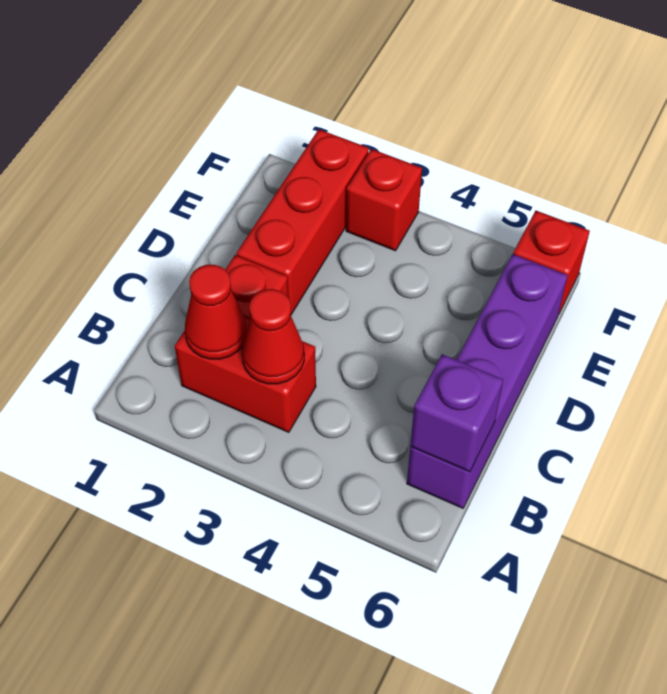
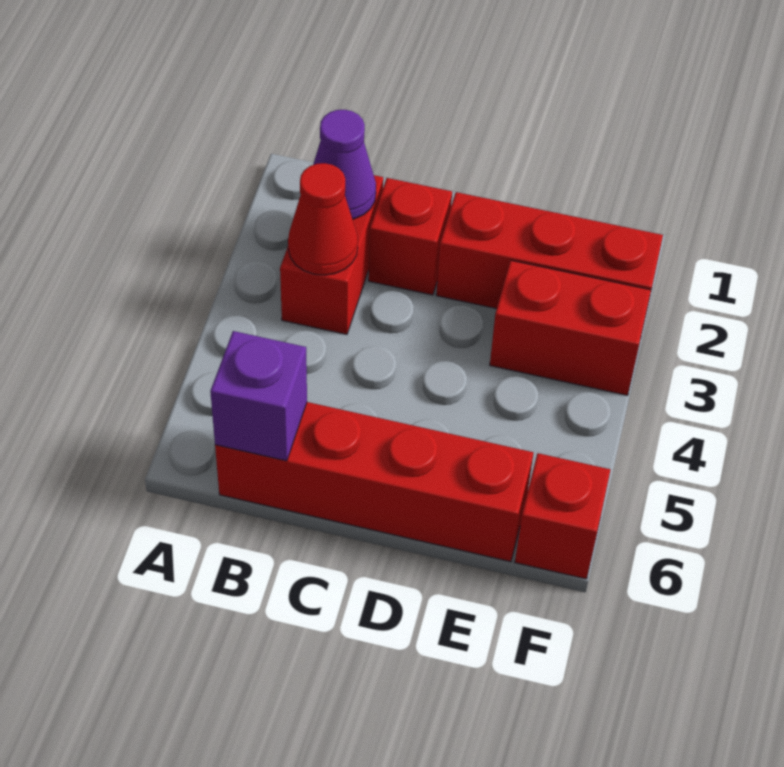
red 1x1 cone [185,265,247,359] -> purple 1x1 cone [313,110,376,219]
purple 1x4 brick [407,254,568,508] -> red 1x4 brick [215,402,534,562]
red 1x1 brick [346,149,422,251] -> red 1x2 brick [490,260,651,395]

